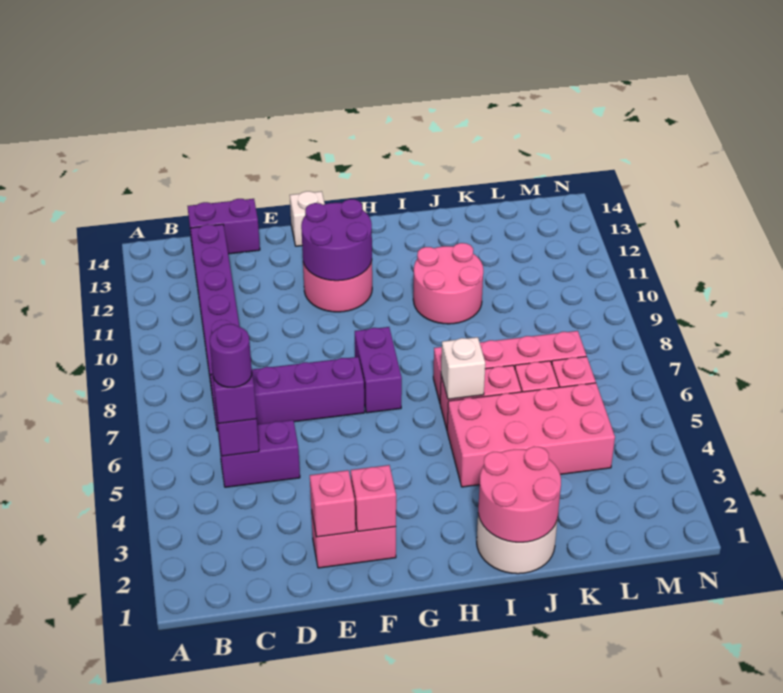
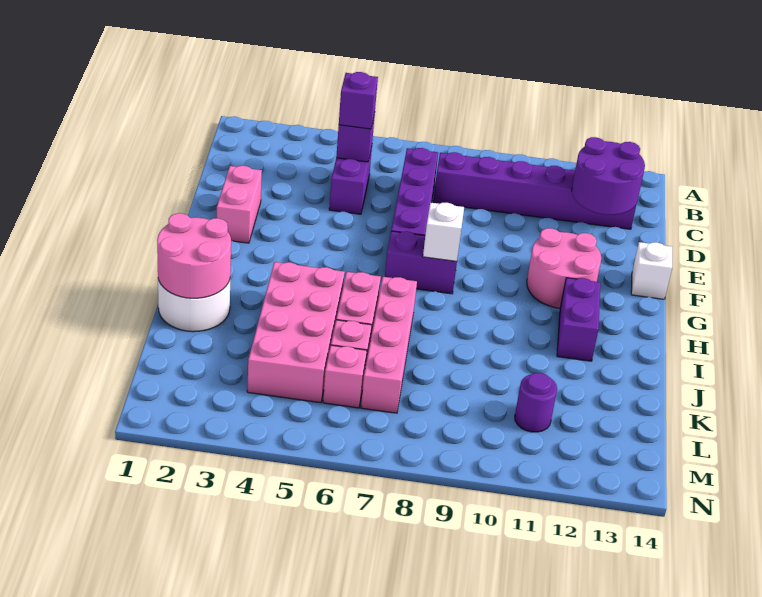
purple 1x1 round brick [210,324,252,387] -> purple 1x1 round brick moved to [515,373,557,432]
purple 1x2 brick [188,199,260,254] -> purple 1x2 brick moved to [557,278,600,361]
pink 1x1 brick [310,470,355,537] -> none
pink 1x1 brick [351,465,396,531] -> none
purple 2x2 round brick [301,199,372,281] -> purple 2x2 round brick moved to [572,137,645,215]
white 1x1 brick [441,337,485,399] -> white 1x1 brick moved to [423,203,464,261]
pink 2x2 round brick [413,243,483,324] -> none

